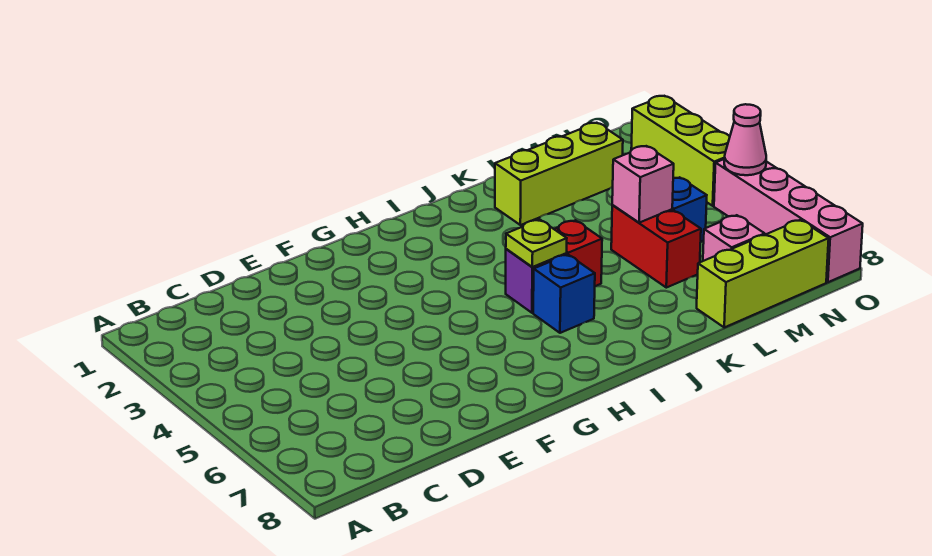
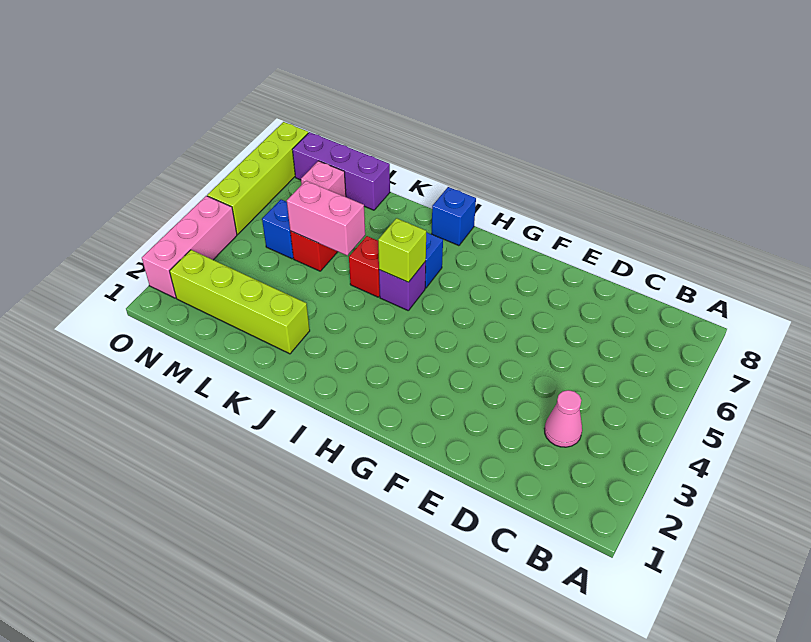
lime 1x1 plate [506,220,567,267] -> lime 1x1 brick [378,218,426,282]
none -> blue 1x1 brick [432,187,476,246]
lime 1x3 brick [495,123,623,225] -> lime 1x4 brick [170,250,310,354]
pink 1x1 brick [612,146,674,223] -> pink 1x2 brick [287,181,365,255]
lime 1x3 brick [697,220,829,327] -> purple 1x3 brick [292,132,390,210]
lime 1x3 brick [631,96,730,206] -> pink 1x3 brick [142,196,237,298]
pink 1x4 brick [714,159,863,282] -> lime 1x4 brick [207,122,308,234]
pink 1x1 cone [724,104,766,175] -> pink 1x1 cone moved to [544,390,582,447]

